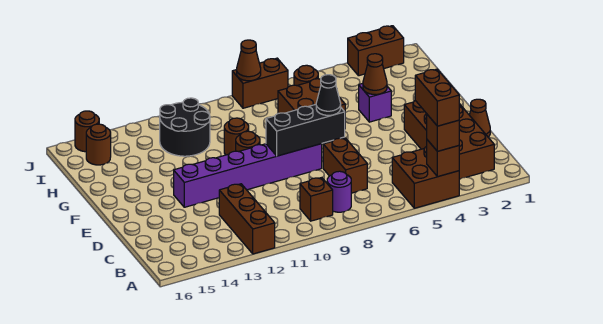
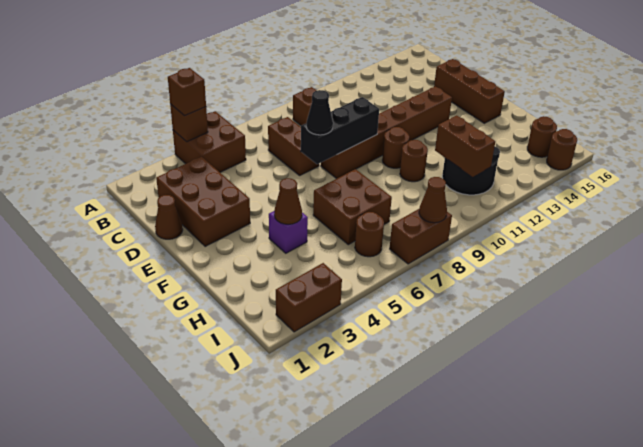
brown 1x2 brick [415,69,459,126] -> brown 1x2 brick moved to [435,115,495,177]
brown 1x3 brick [219,184,275,254] -> brown 1x3 brick moved to [434,59,505,123]
brown 2x4 brick [404,101,494,179] -> brown 2x3 brick [156,157,250,247]
purple 1x1 round brick [327,171,351,212] -> none
purple 1x6 brick [174,144,322,207] -> brown 1x6 brick [321,86,452,179]

